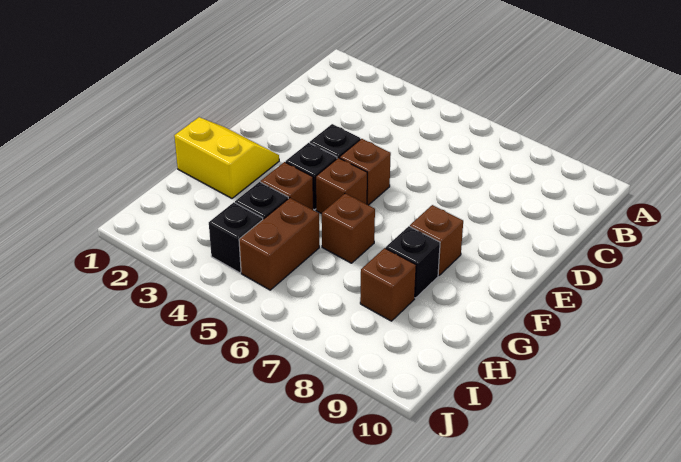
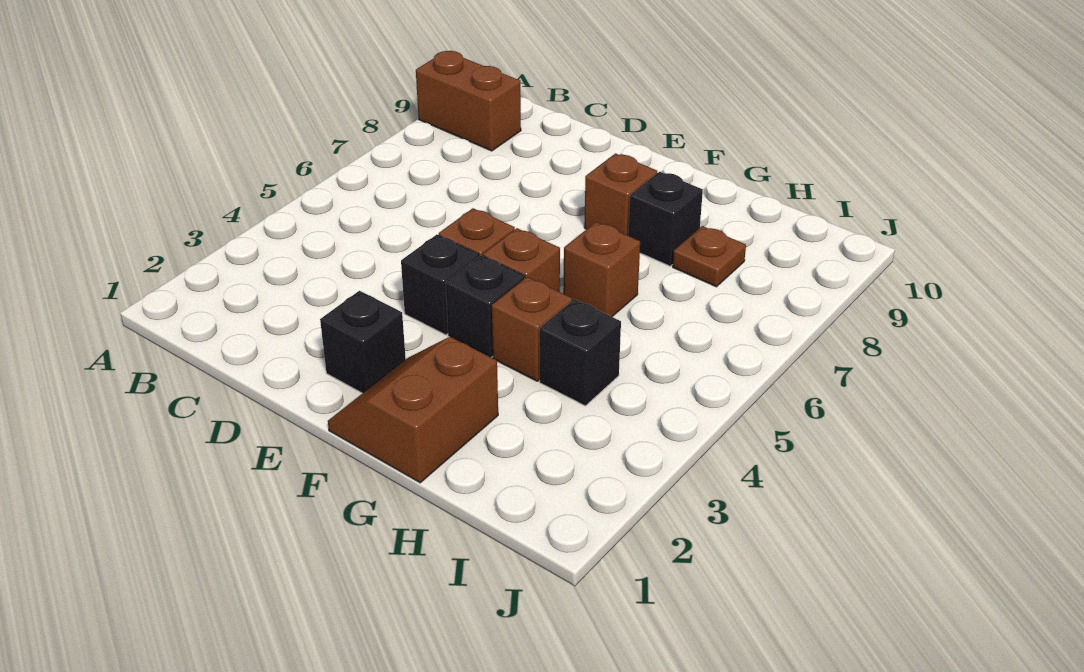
yellow 2x2 slope [174,117,279,198] -> brown 2x2 slope [328,337,498,483]
brown 1x2 brick [239,198,319,290] -> brown 1x2 brick moved to [416,51,521,151]
brown 1x1 brick [360,248,416,321] -> brown 1x1 plate [673,226,746,287]
black 1x1 brick [209,202,263,273] -> black 1x1 brick moved to [320,291,406,393]

